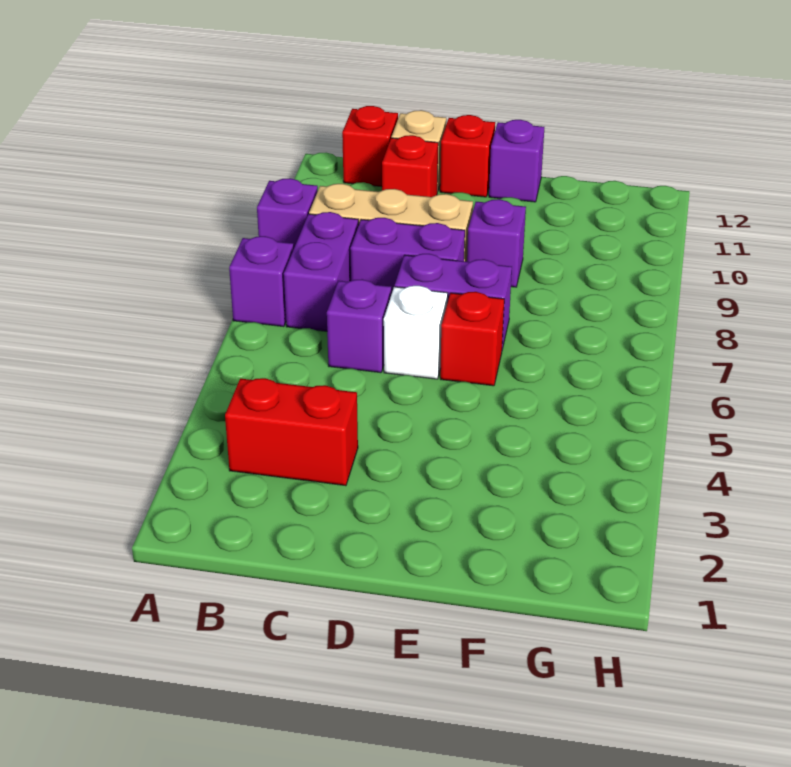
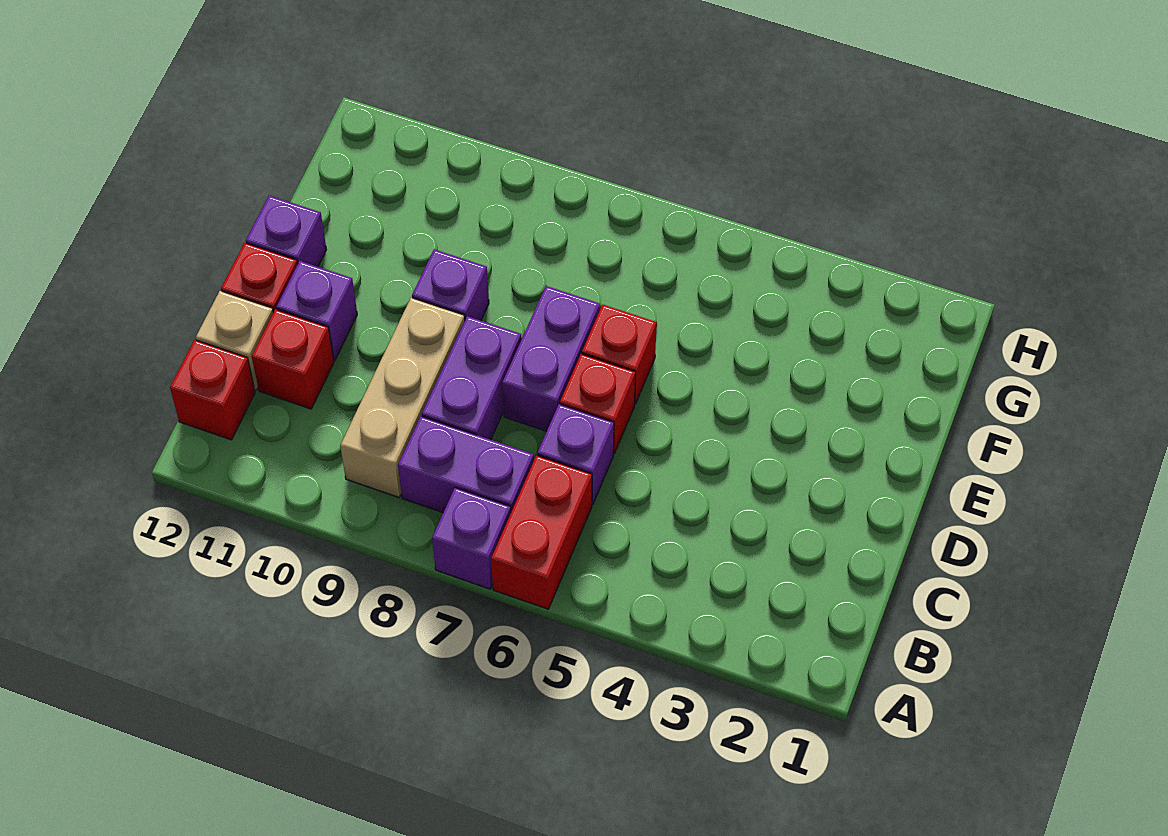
purple 1x1 brick [257,178,318,247] -> purple 1x1 brick moved to [276,261,357,360]
red 1x2 brick [225,378,358,486] -> red 1x2 brick moved to [491,455,592,609]
white 1x1 brick [384,286,448,379] -> red 1x1 brick [560,354,636,454]

